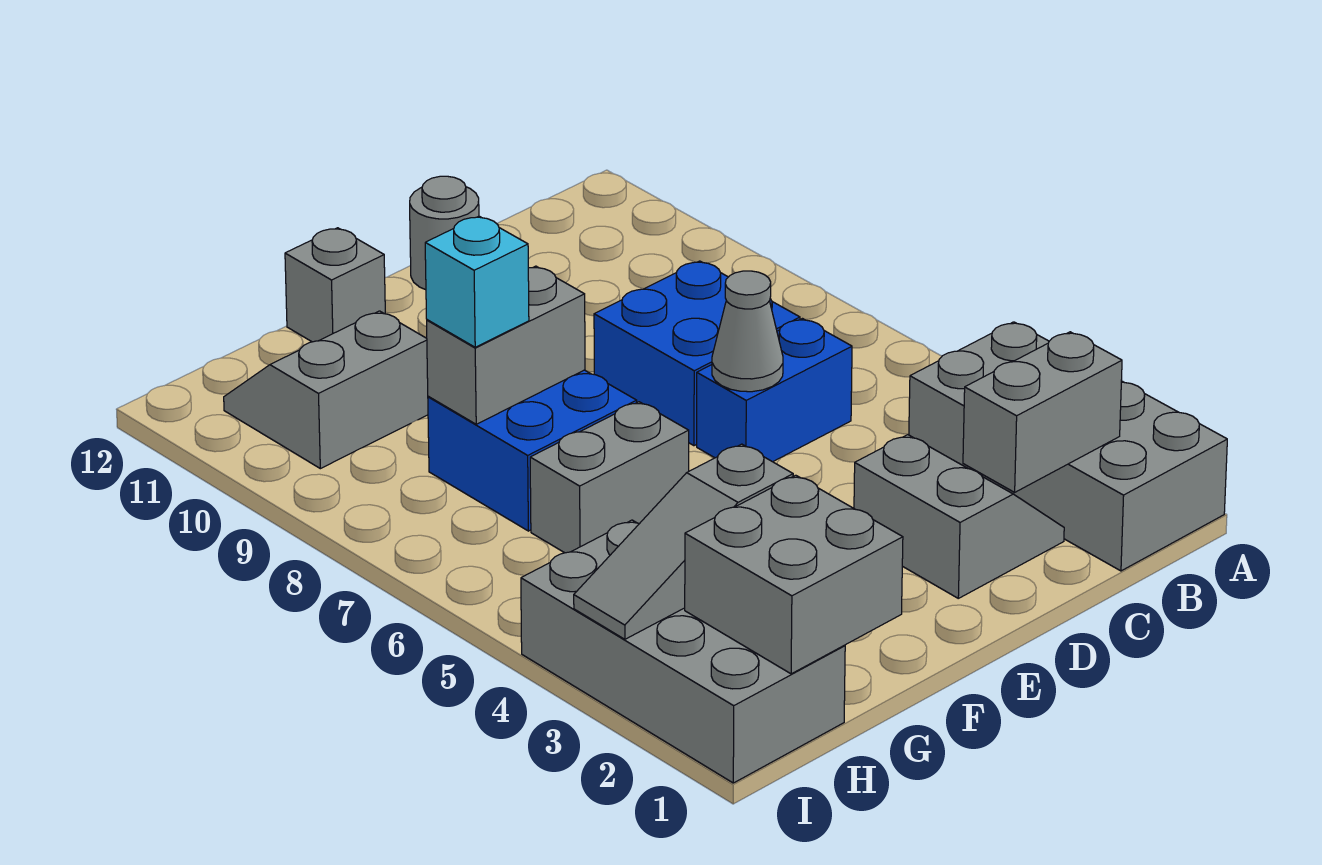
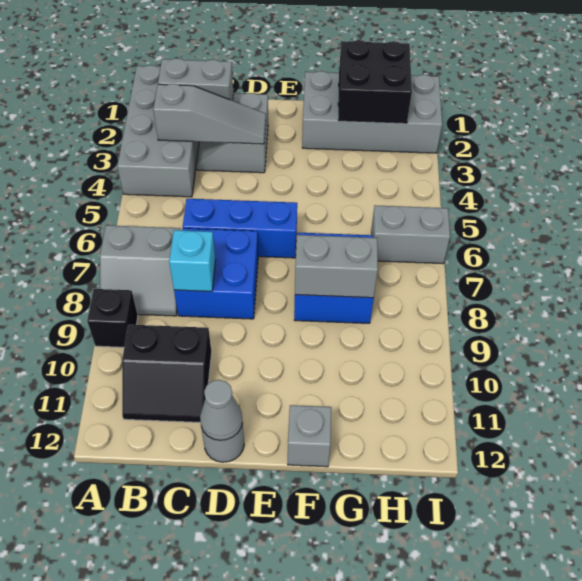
none -> black 1x1 brick [87,289,138,347]
none -> black 2x2 slope [122,325,212,422]
blue 1x2 brick [697,319,852,462] -> blue 1x3 brick [183,199,297,258]
grey 1x1 cone [712,271,783,392] -> grey 1x1 cone moved to [200,380,243,440]
grey 1x2 brick [530,402,689,553] -> grey 1x2 brick moved to [371,205,450,264]
grey 2x2 brick [685,475,903,674] -> black 2x2 brick [338,40,412,123]
grey 1x3 slope [574,444,793,639] -> grey 1x3 slope moved to [153,84,266,144]
cyan 1x1 brick [425,216,529,347] -> cyan 1x1 brick moved to [169,230,216,291]
grey 2x2 slope [224,311,428,469] -> grey 2x2 slope moved to [100,225,181,316]
grey 2x4 brick [521,520,845,783] -> grey 2x4 brick turned to [302,71,442,153]

